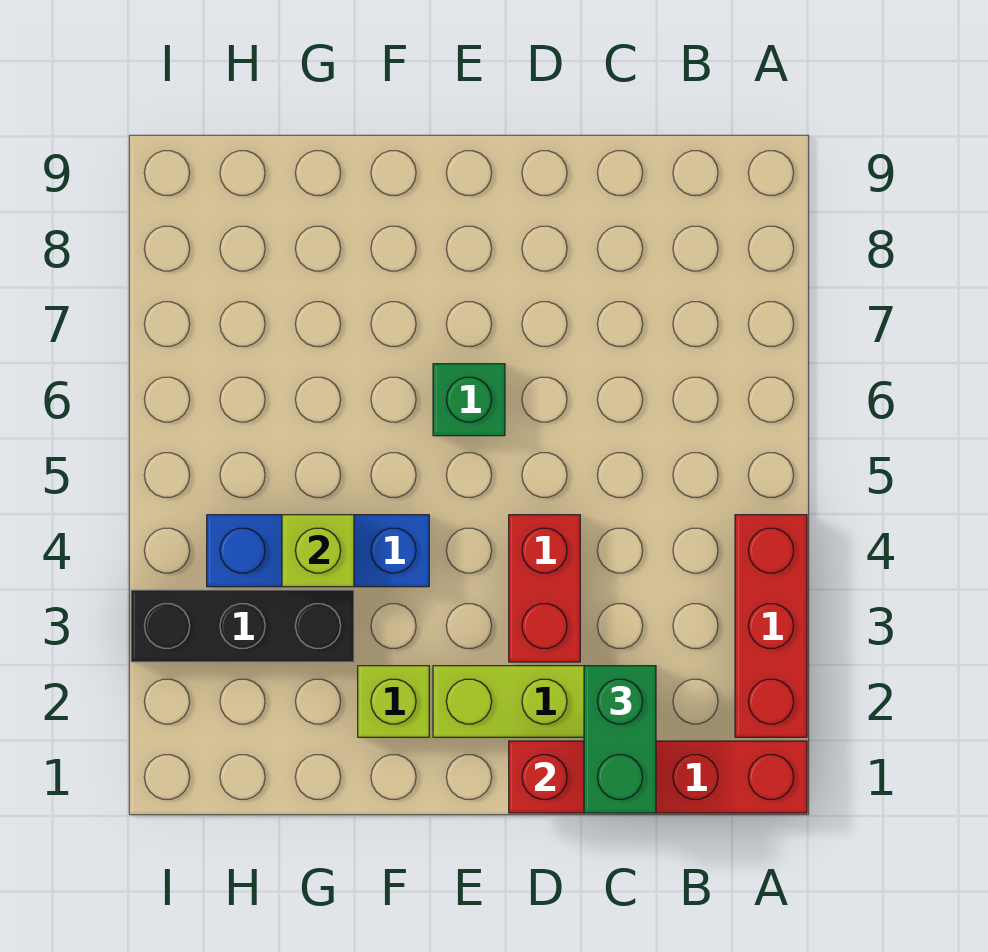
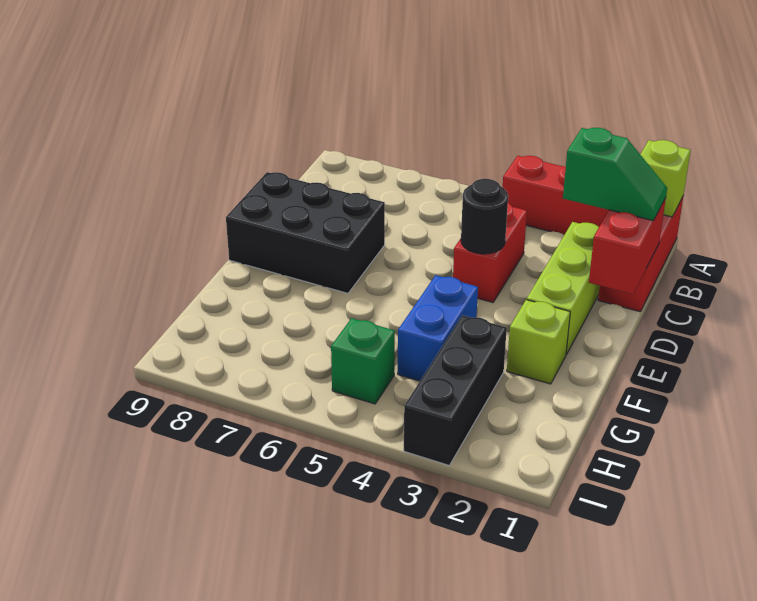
green 1x2 brick [584,666,656,813] -> green 1x2 slope [563,128,667,221]
red 1x2 brick [509,515,580,662] -> red 1x2 brick turned to [453,203,527,302]
none -> black 1x1 round brick [461,179,508,254]
none -> black 2x3 brick [226,172,385,293]
green 1x1 brick [433,364,505,436] -> green 1x1 brick moved to [331,318,395,404]
blue 1x3 brick [207,515,429,587] -> blue 1x2 brick [398,275,478,381]
lime 1x1 brick [282,515,354,587] -> lime 1x1 brick moved to [640,140,691,217]

